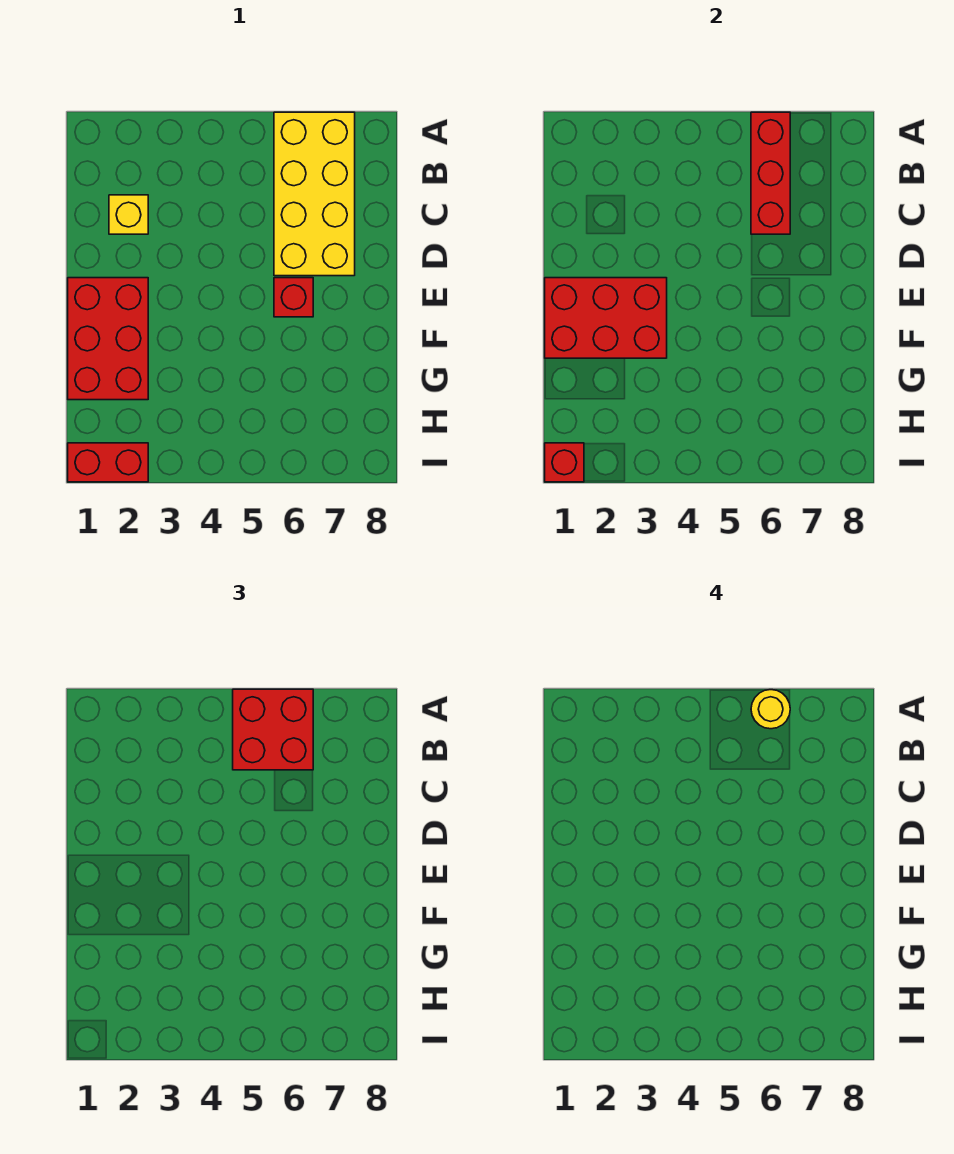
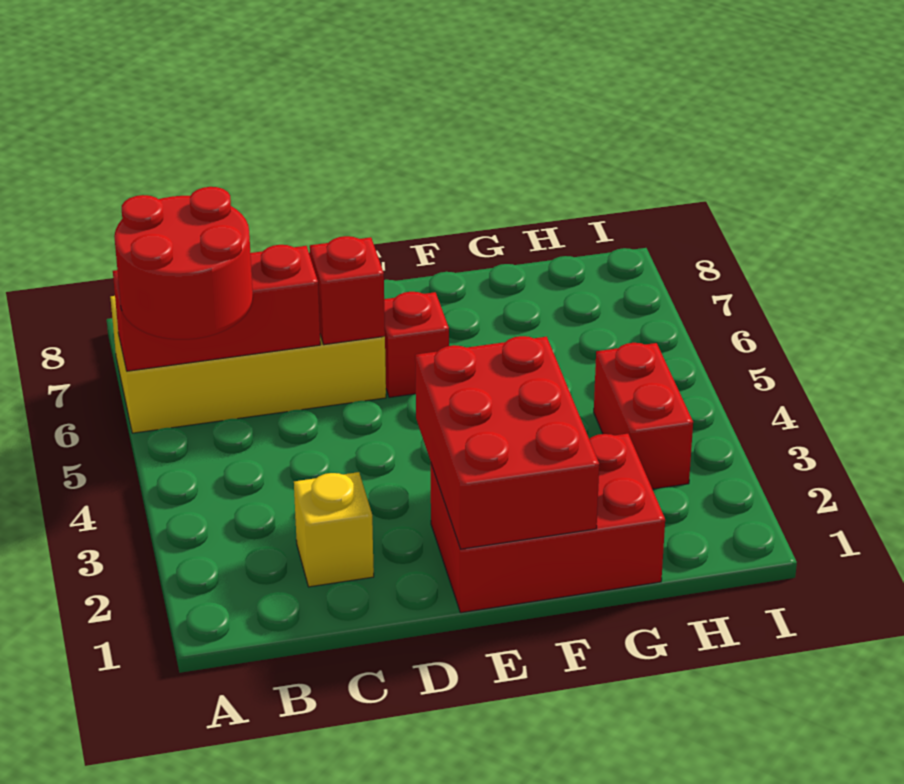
red 2x2 brick [233,689,313,770] -> red 2x2 round brick [114,187,253,339]
yellow 1x1 round brick [751,690,790,729] -> none
red 1x2 brick [68,443,148,482] -> red 1x2 brick moved to [594,343,693,489]
red 1x1 brick [545,443,584,482] -> red 1x1 brick moved to [310,236,385,345]

